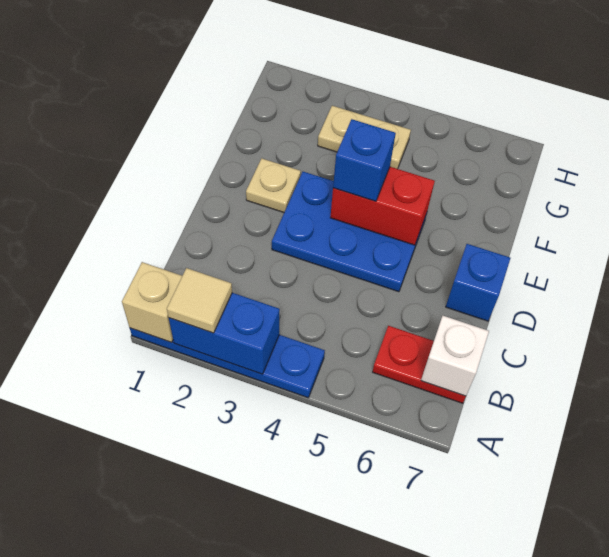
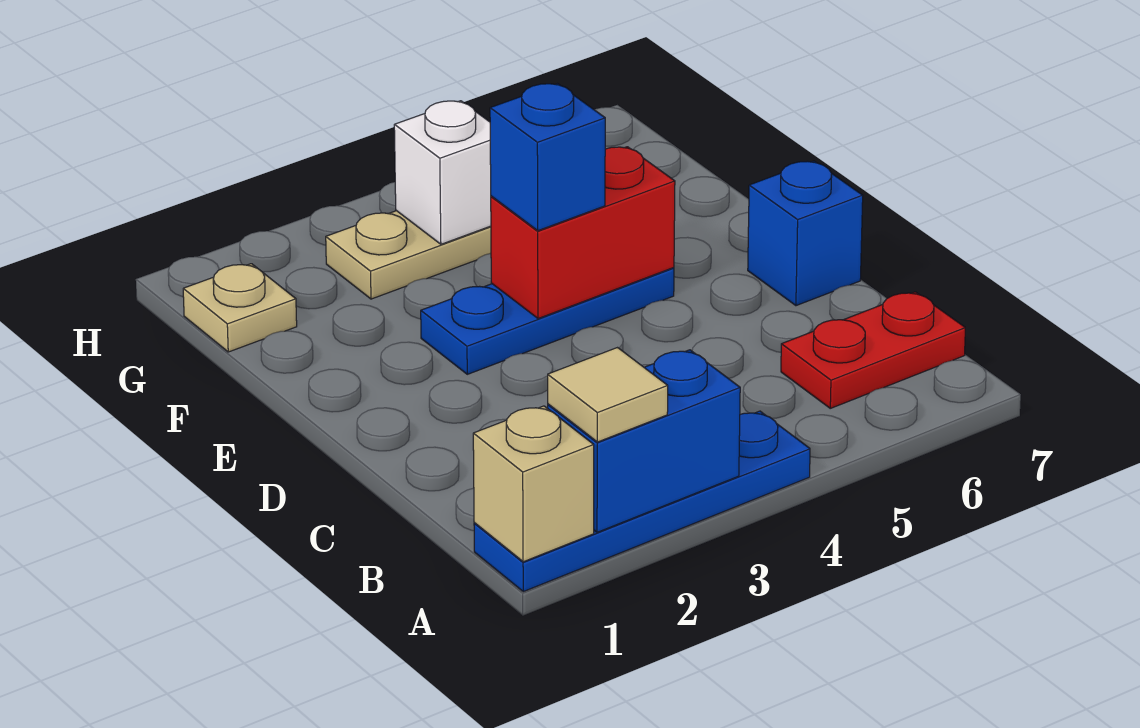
white 1x1 brick [421,316,489,396] -> white 1x1 brick moved to [394,101,491,244]
blue 2x3 plate [272,172,427,292] -> blue 1x3 plate [421,268,674,374]
tan 1x1 plate [246,158,301,212] -> tan 1x1 plate moved to [183,264,297,352]

